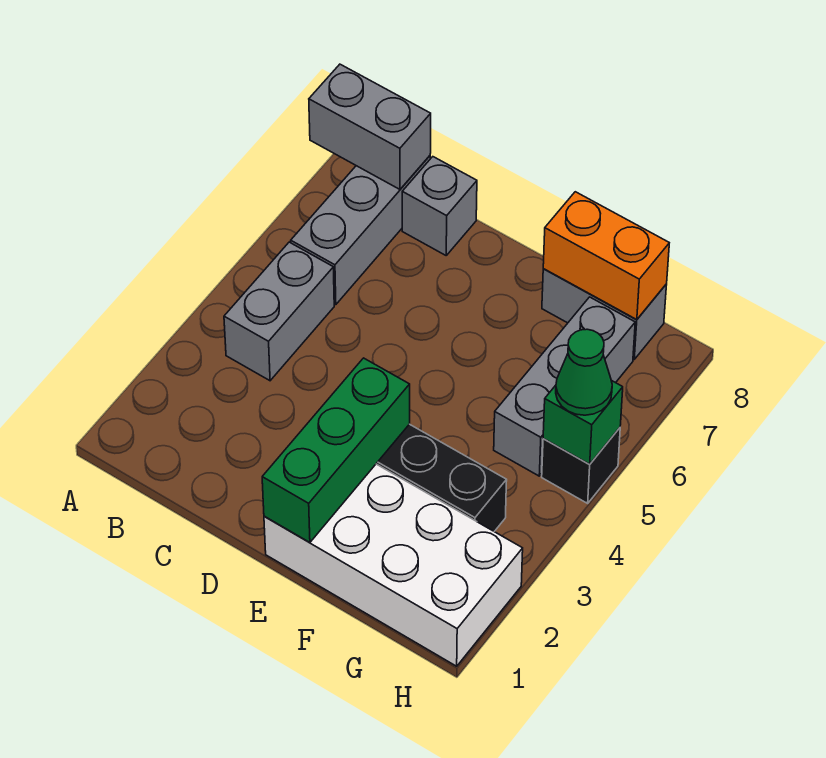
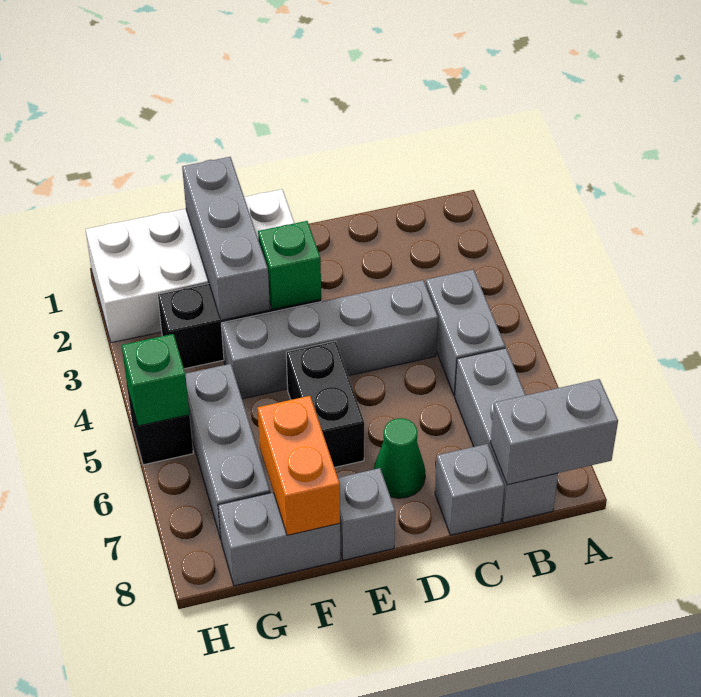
none -> grey 1x4 brick [221,280,438,399]
green 1x3 brick [262,358,410,542] -> green 1x1 brick [258,221,321,309]
none -> black 1x2 brick [286,341,364,467]
none -> grey 1x1 brick [338,468,395,560]
none -> grey 1x3 brick [182,157,270,320]
orange 1x2 brick [543,192,669,320] -> orange 1x2 brick turned to [258,396,340,535]
green 1x1 cone [556,329,612,415] -> green 1x1 cone moved to [374,418,425,498]

